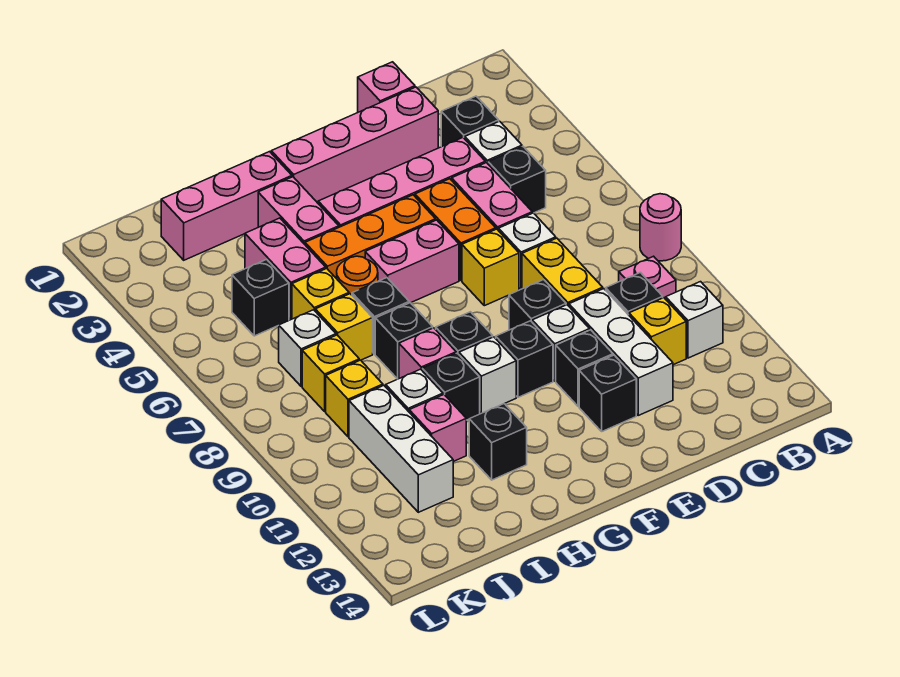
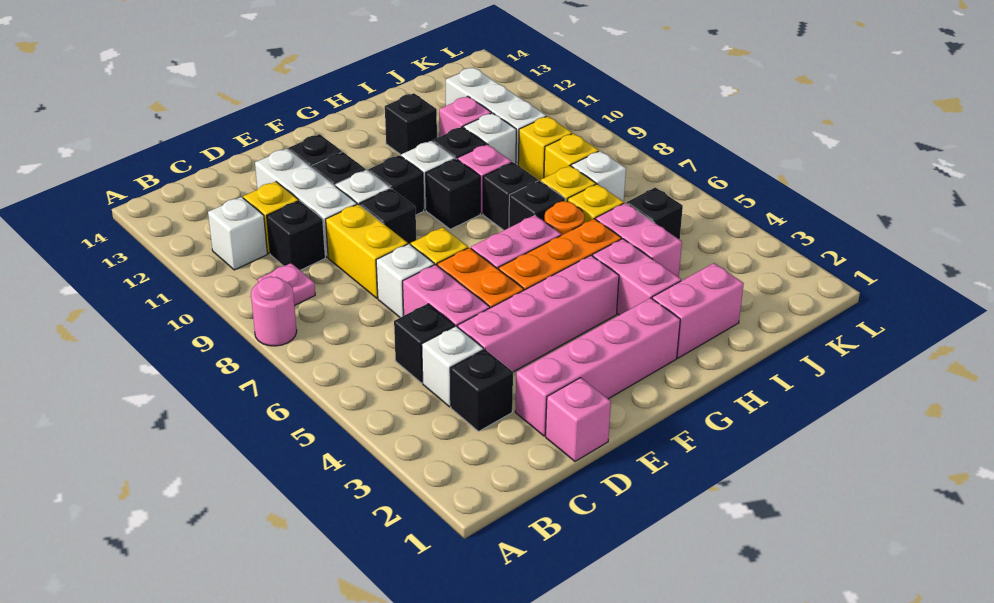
pink 1x3 brick [161,152,292,260] -> pink 1x2 brick [652,263,744,358]

